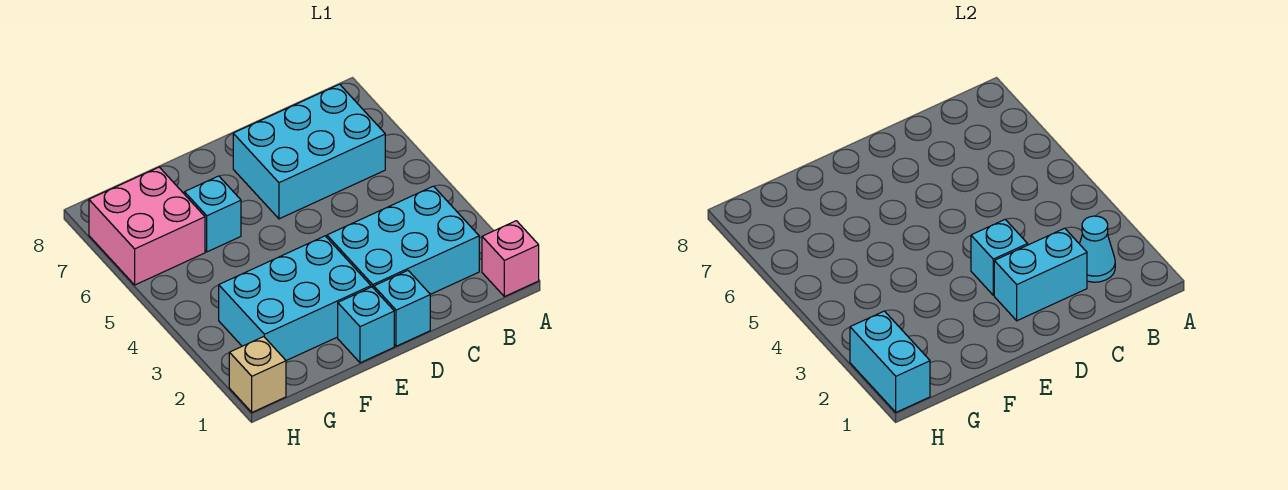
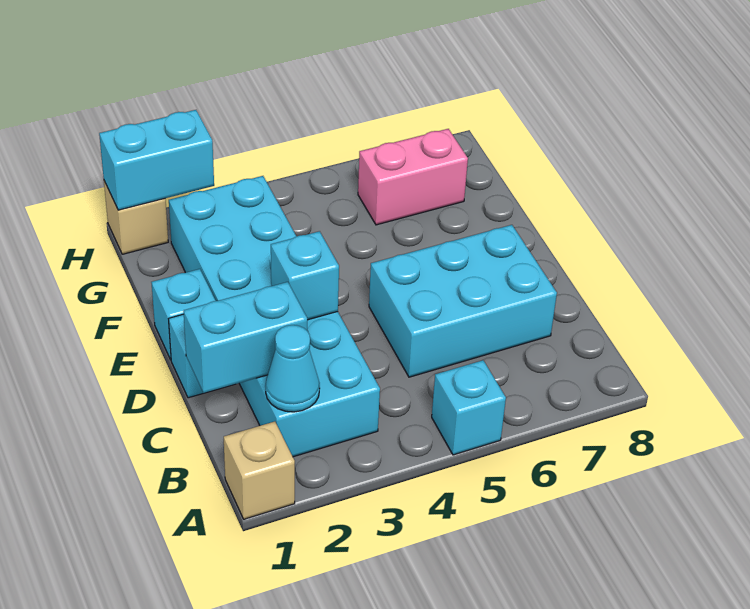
pink 1x1 brick [482,221,539,297] -> tan 1x1 brick [224,422,295,519]
cyan 2x3 brick [233,84,385,219] -> cyan 2x3 brick turned to [369,225,557,377]
cyan 1x2 brick [994,228,1087,321] -> cyan 1x2 brick turned to [183,282,307,393]
cyan 1x1 brick [184,176,241,252] -> cyan 1x1 brick moved to [432,360,506,455]
pink 2x2 brick [89,167,205,285] -> pink 1x2 brick [358,129,468,225]

